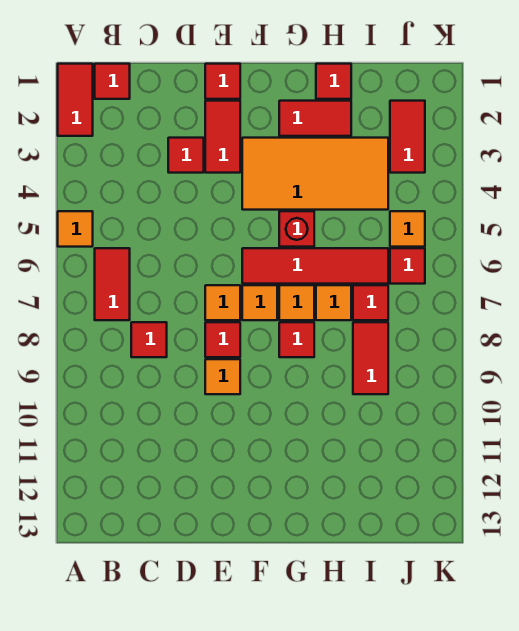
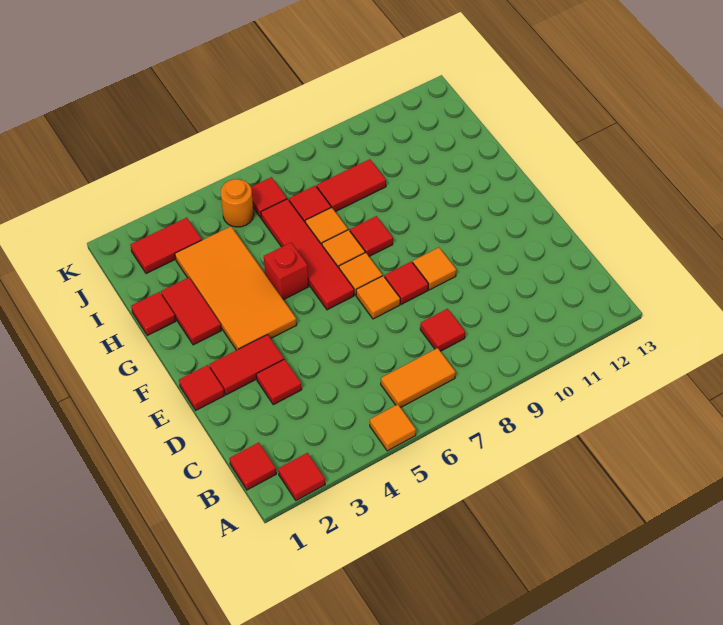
red 1x2 tile [58,64,93,136] -> red 1x1 tile [278,453,325,500]
red 1x2 tile [95,248,130,320] -> orange 1x2 tile [381,348,456,408]
orange 1x1 tile [390,211,425,247] -> orange 1x1 round brick [221,179,254,227]

